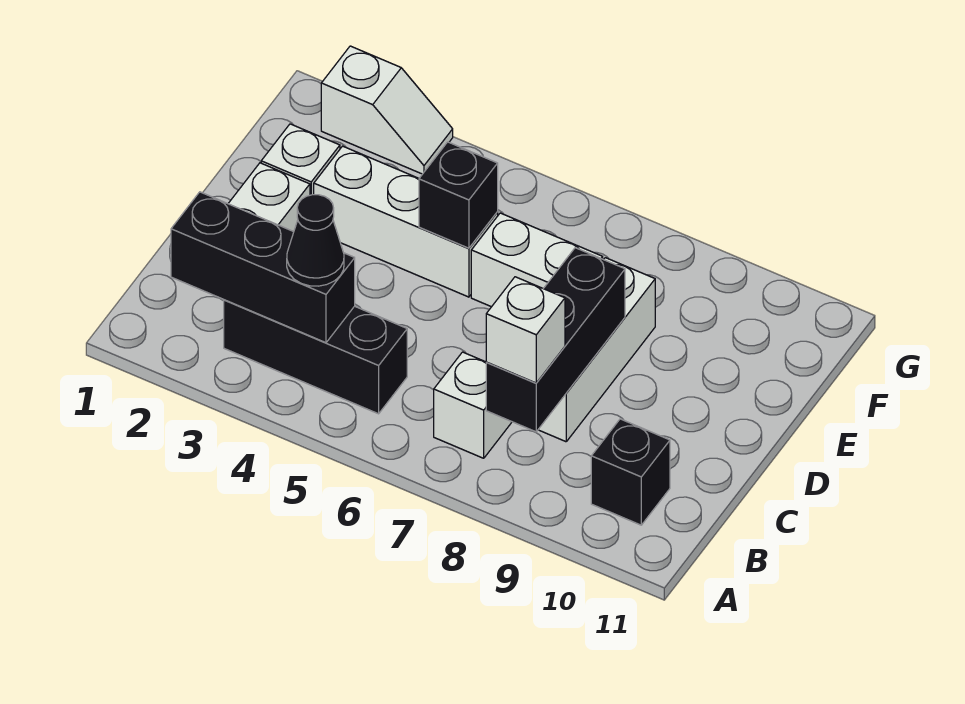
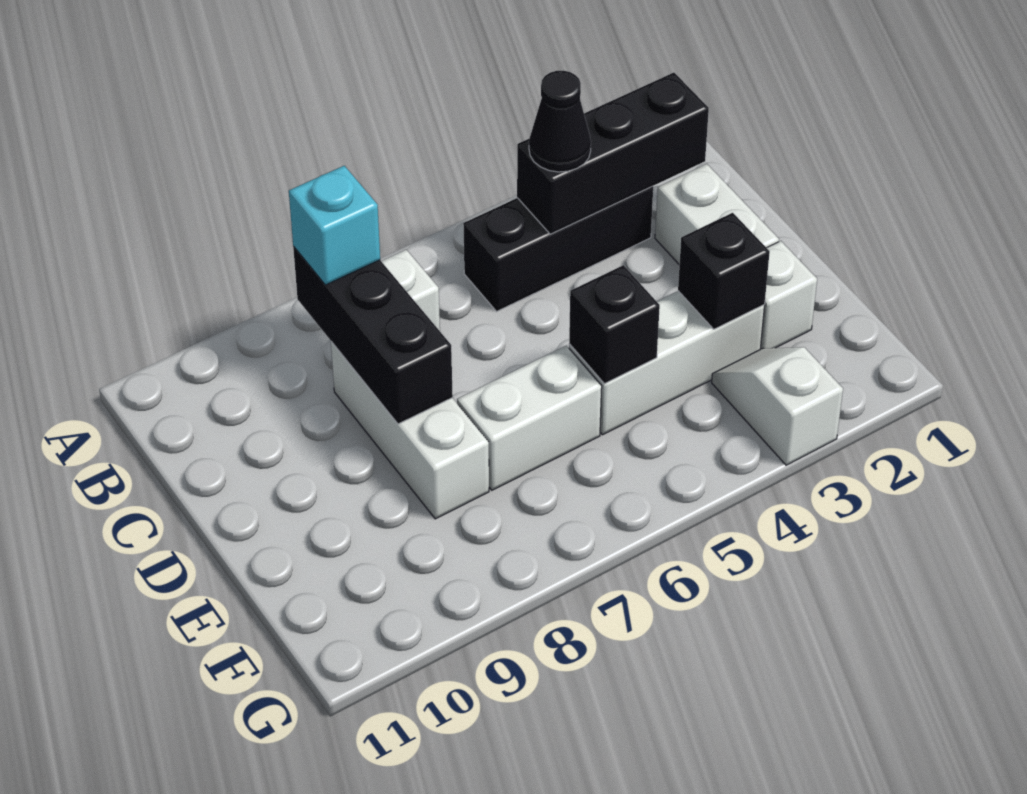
white 1x1 brick [486,277,565,383] -> cyan 1x1 brick [289,166,380,285]
black 1x1 brick [591,419,670,525] -> black 1x1 brick moved to [678,213,770,329]
white 1x2 slope [321,46,453,174] -> white 1x2 slope turned to [712,347,843,465]

